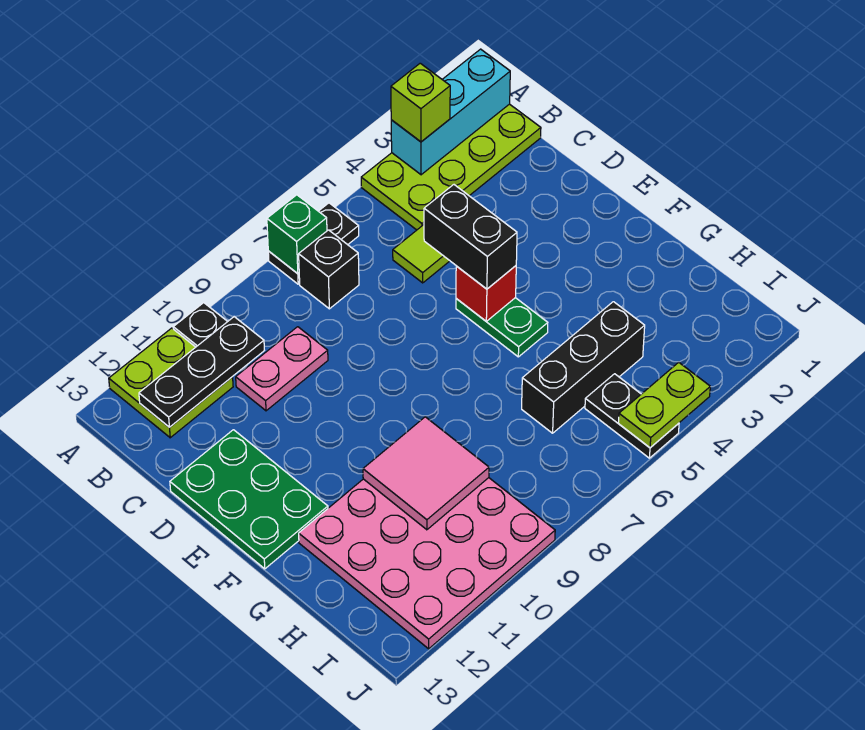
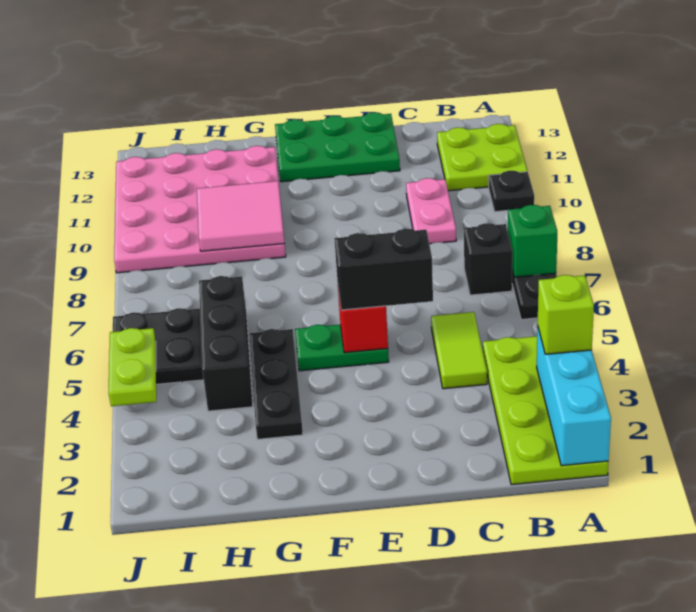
black 1x3 plate [139,317,264,427] -> black 1x3 plate moved to [249,329,303,439]
black 1x2 plate [585,374,679,458] -> black 2x2 plate [113,308,204,384]

